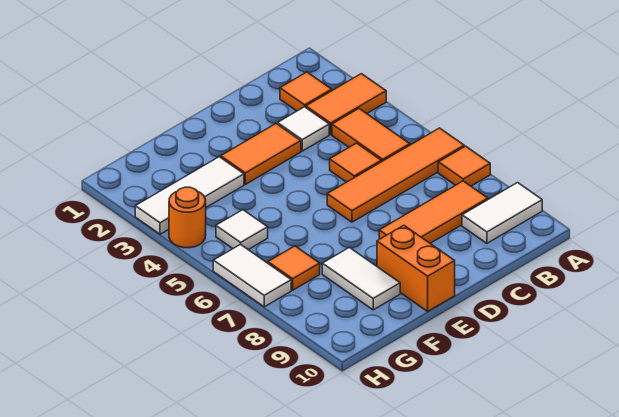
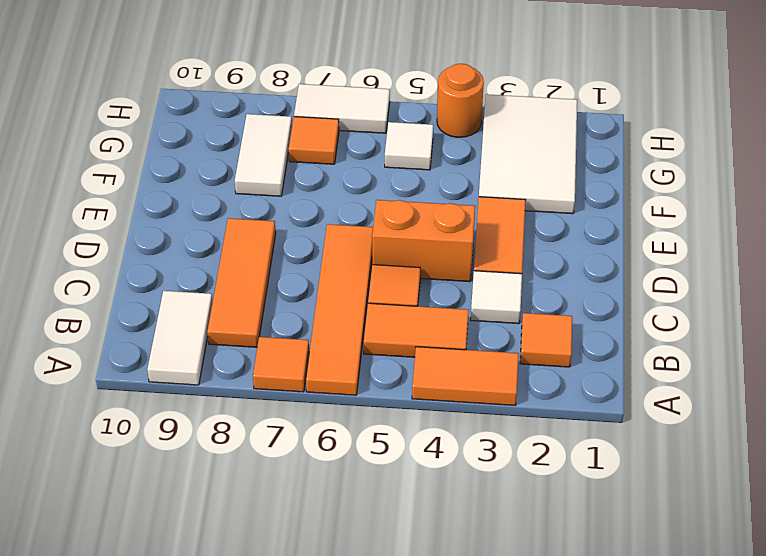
orange 1x2 tile [306,74,386,134] -> orange 1x2 tile turned to [412,347,519,405]
orange 1x2 brick [377,225,455,311] -> orange 1x2 brick moved to [372,200,475,282]
white 1x3 tile [135,157,244,234] -> white 2x3 tile [479,94,577,214]
white 1x2 tile [322,248,400,310] -> white 1x2 tile turned to [235,114,292,196]

